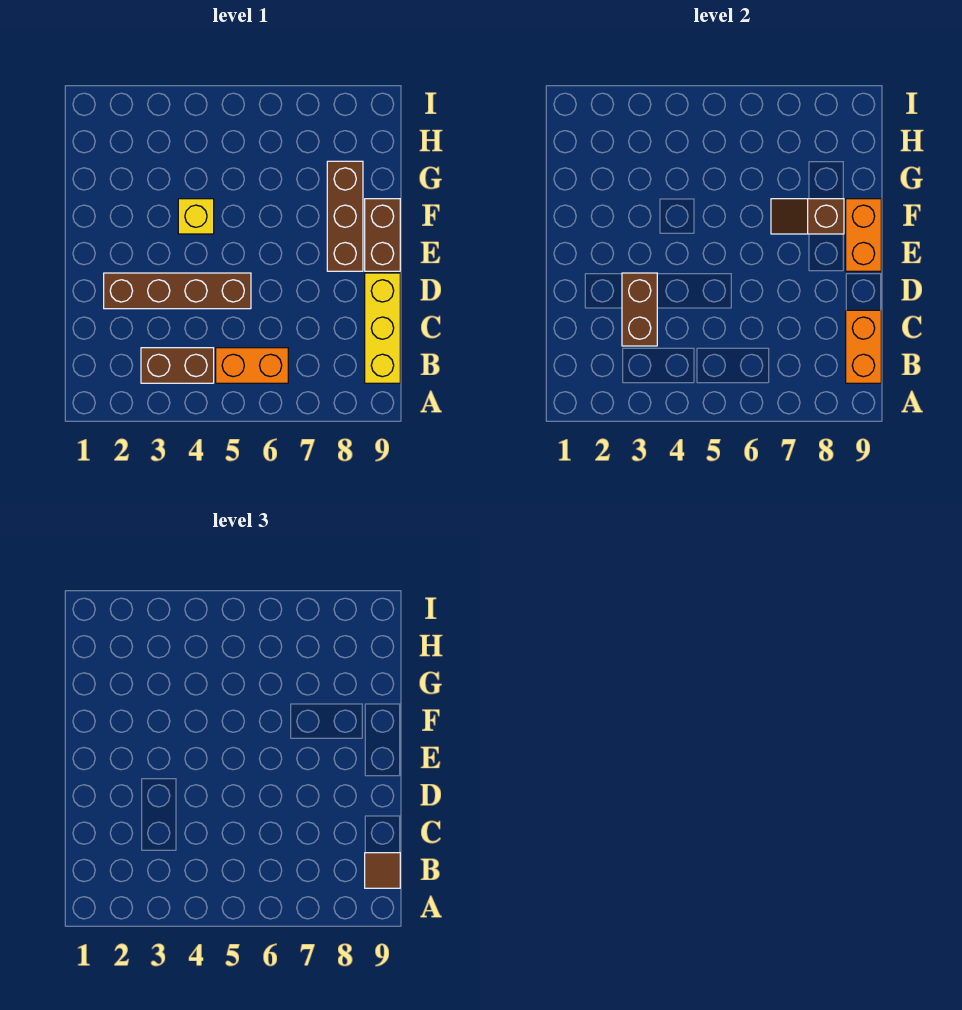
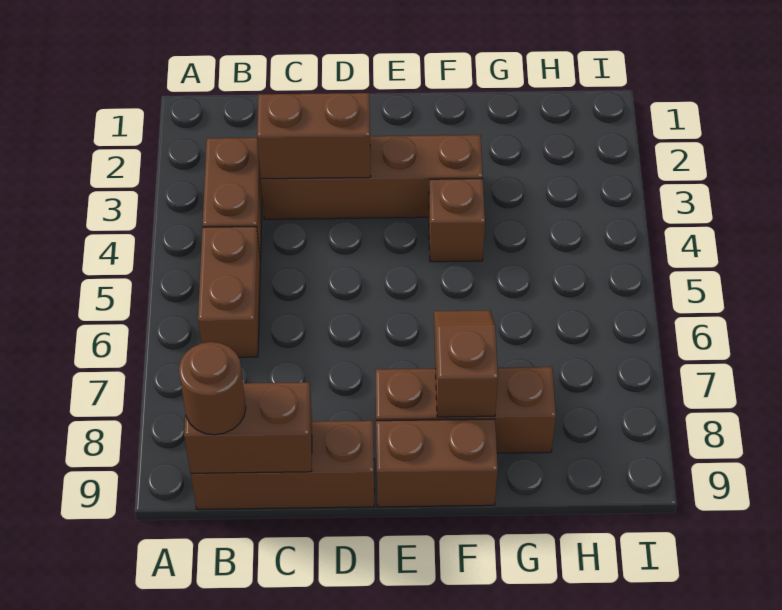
orange 1x2 brick [216,348,288,383] -> brown 1x2 brick [198,227,260,357]
yellow 1x3 brick [365,273,400,383] -> brown 1x3 brick [191,421,374,509]
orange 1x2 brick [846,310,881,383] -> brown 1x2 brick [184,382,312,473]
brown 1x1 tile [365,853,400,888] -> brown 1x1 round brick [179,342,246,435]
brown 1x4 brick [104,273,251,309] -> brown 1x4 brick turned to [261,135,483,219]
orange 1x2 brick [846,199,881,271] -> none
yellow 1x1 brick [178,199,214,234] -> brown 1x1 brick [429,179,485,262]

